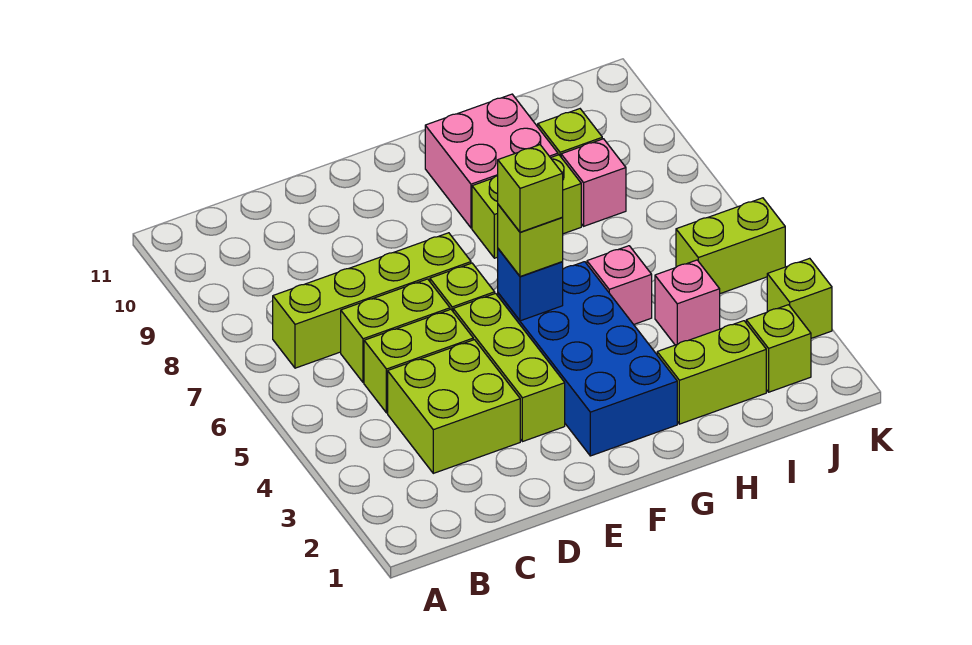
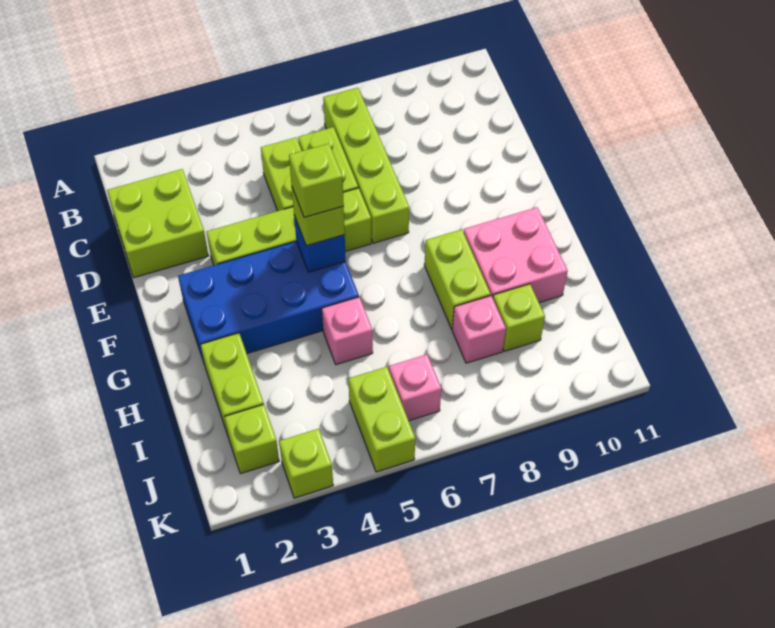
lime 2x2 brick [388,340,520,473] -> lime 2x2 brick moved to [107,169,208,278]
pink 1x1 brick [655,260,720,345] -> pink 1x1 brick moved to [389,354,441,421]

